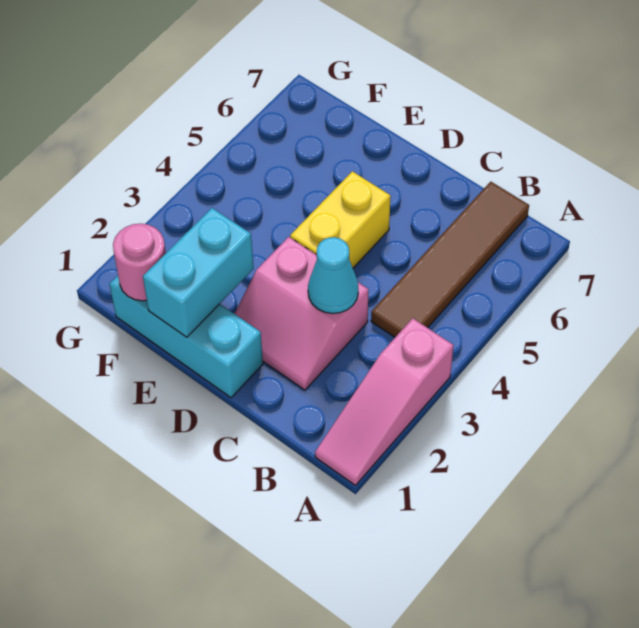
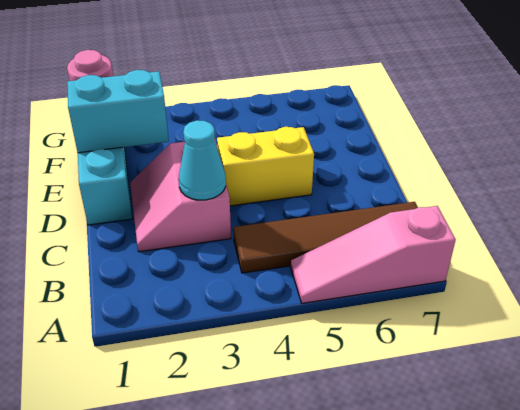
pink 1x3 slope [315,318,454,485] -> pink 1x3 slope moved to [291,206,456,303]

